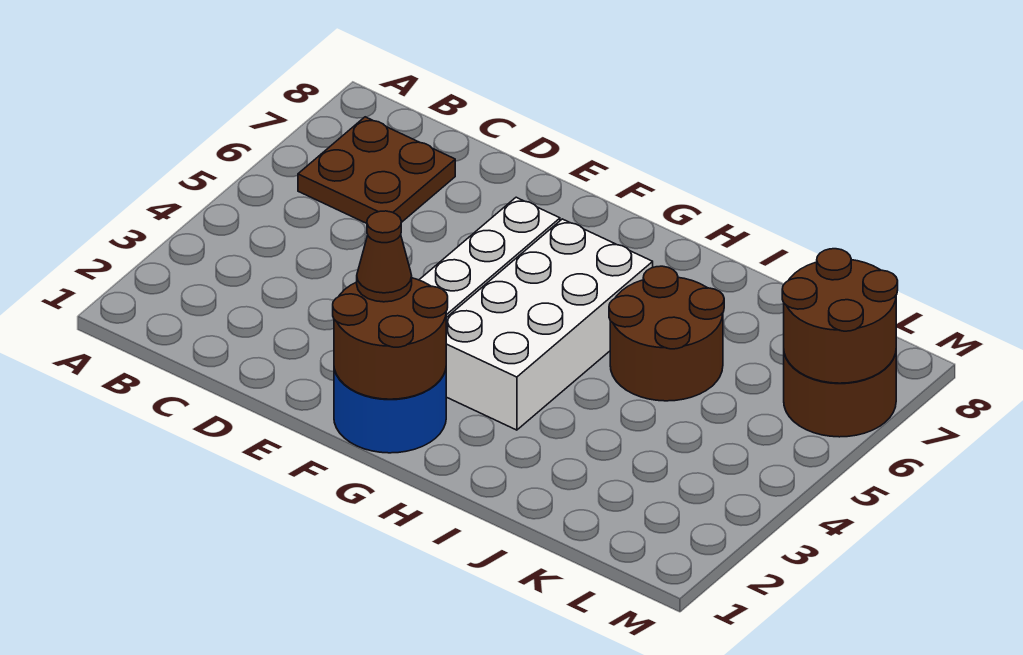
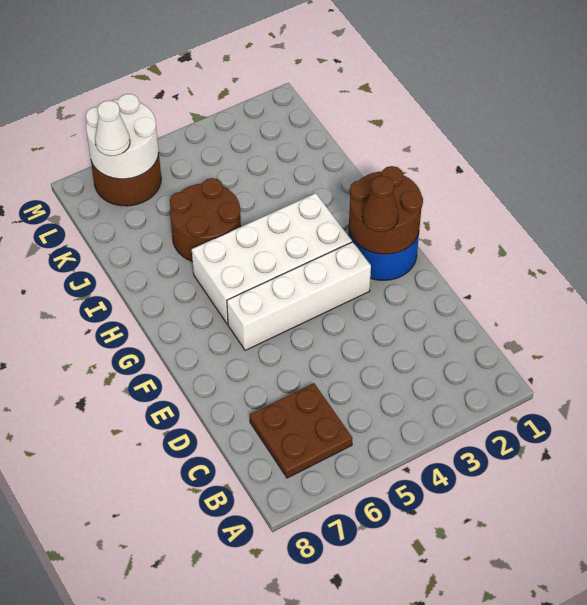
brown 2x2 round brick [782,249,898,383] -> white 2x2 round brick [86,94,159,179]
none -> white 1x1 cone [95,101,130,156]

